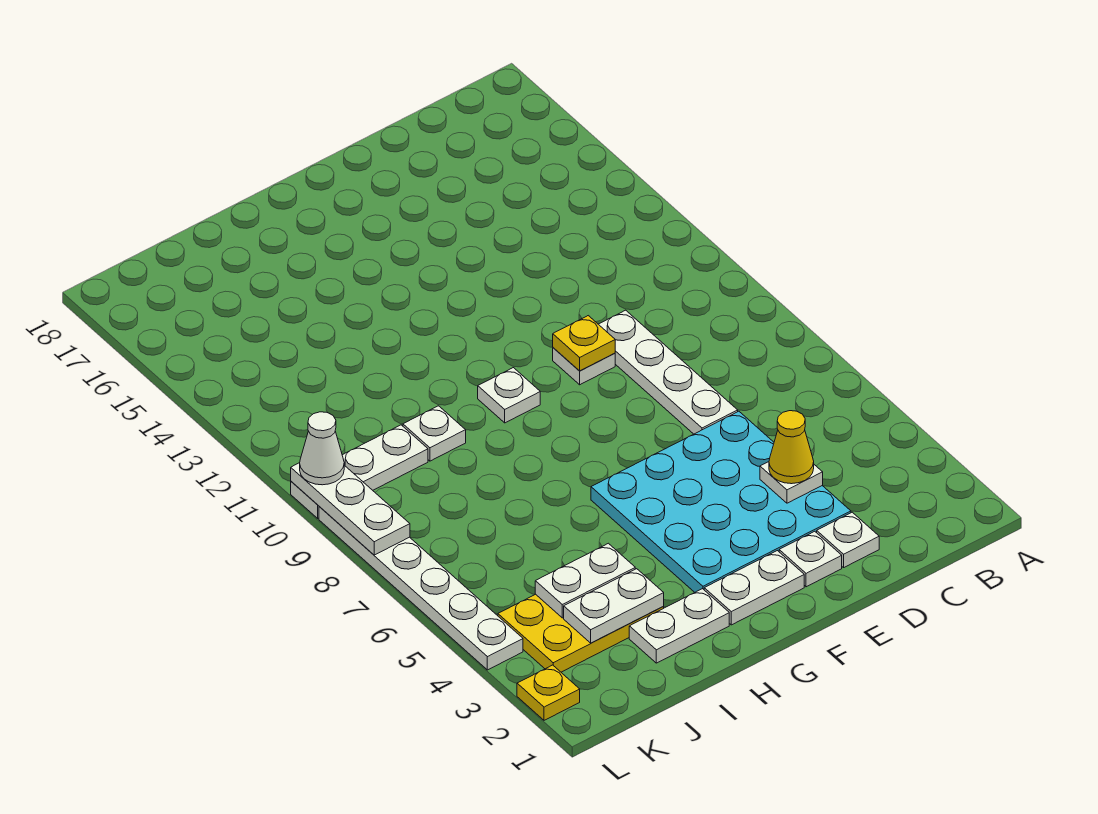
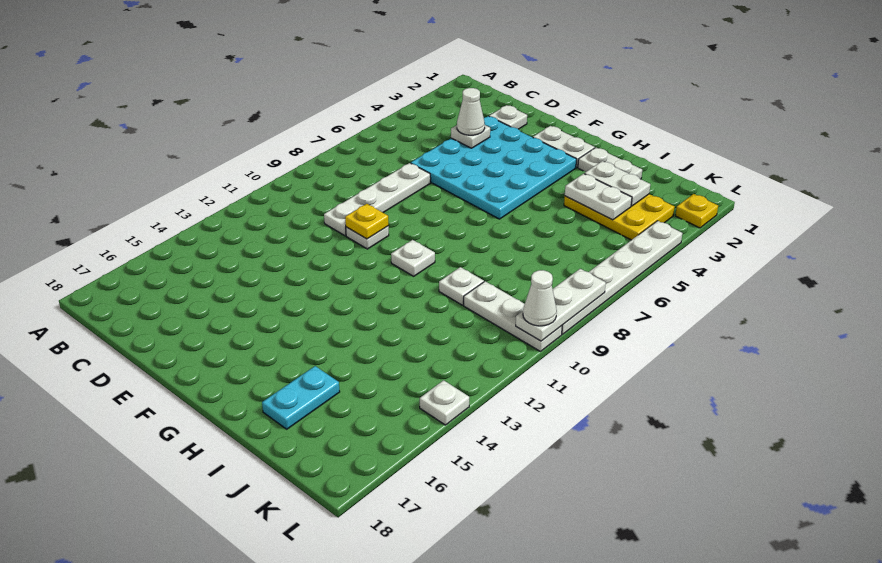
yellow 1x1 cone [769,411,814,484] -> white 1x1 cone [457,88,485,135]
white 1x1 plate [779,531,842,587] -> white 1x1 plate moved to [420,380,469,425]
none -> cyan 1x2 plate [262,366,340,429]

